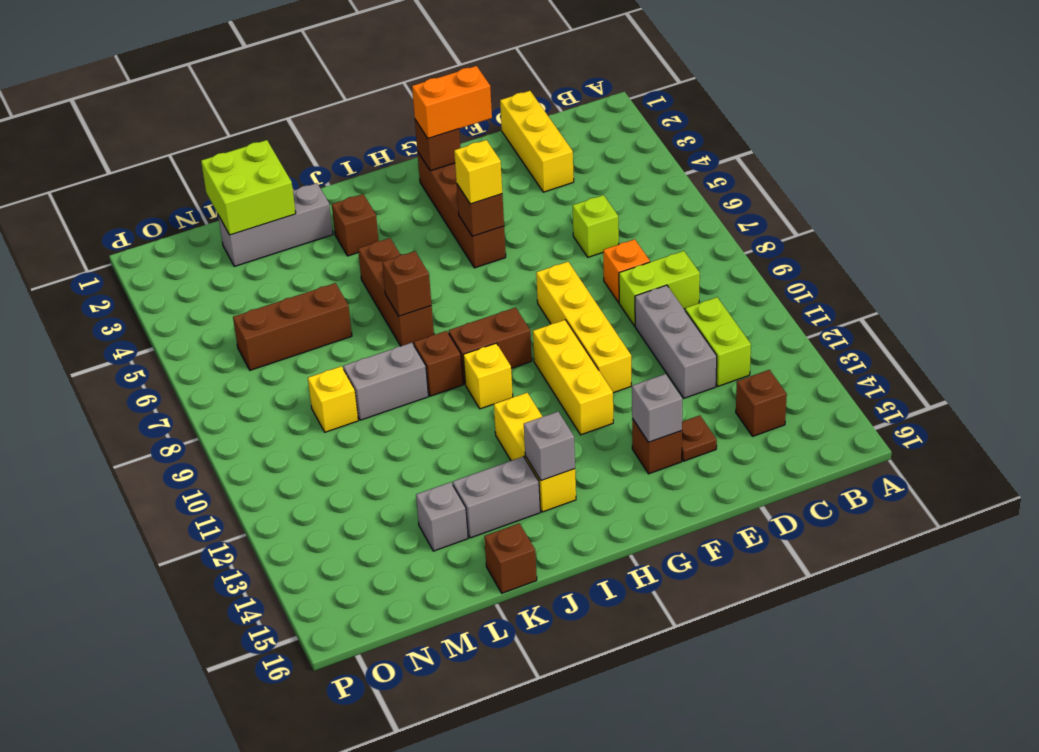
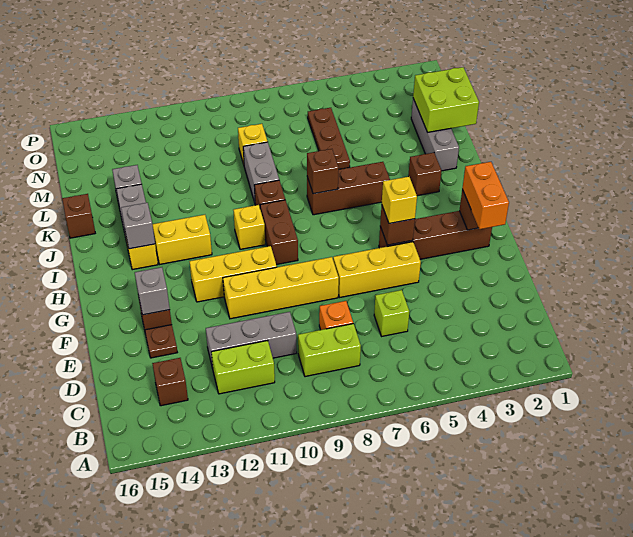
lime 1x2 brick [619,251,700,326] -> lime 1x2 brick turned to [298,324,361,377]
yellow 1x3 brick [500,91,574,192] -> yellow 1x3 brick moved to [333,242,421,297]
brown 1x3 brick [233,283,352,370] -> brown 1x3 plate [308,108,350,169]

